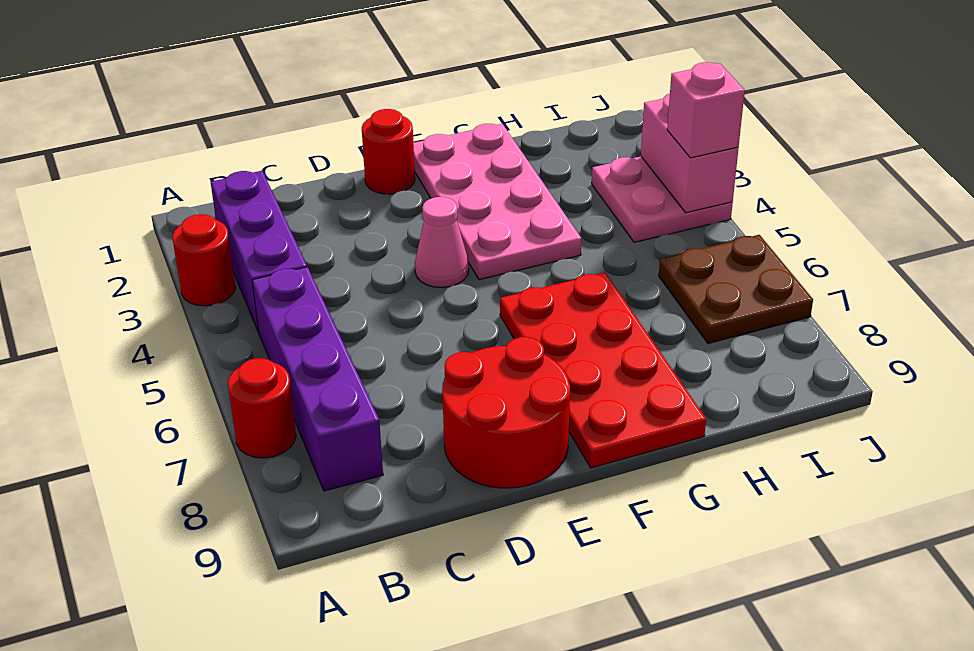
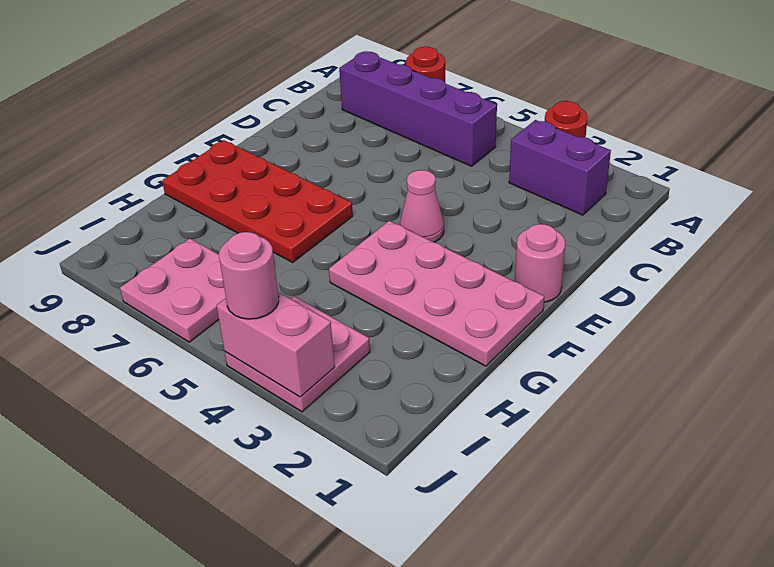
purple 1x3 brick [211,171,307,332] -> purple 1x2 brick [509,120,611,215]
red 2x2 round brick [442,337,570,488] -> none
red 1x1 round brick [362,109,415,194] -> pink 1x1 round brick [515,224,565,302]
brown 2x2 plate [659,235,813,343] -> pink 2x2 plate [120,239,226,342]
pink 1x1 brick [667,62,745,158] -> pink 1x1 round brick [219,232,279,319]

